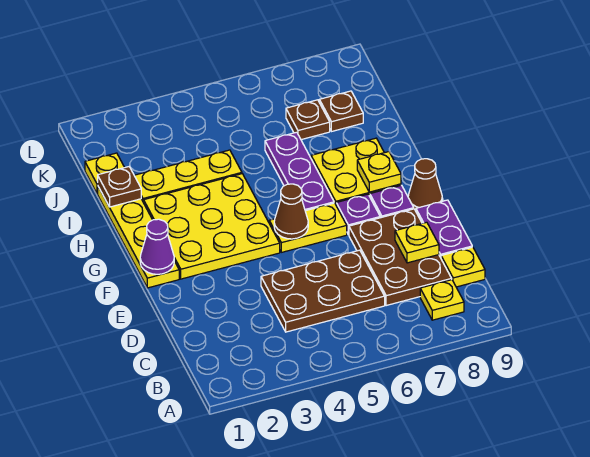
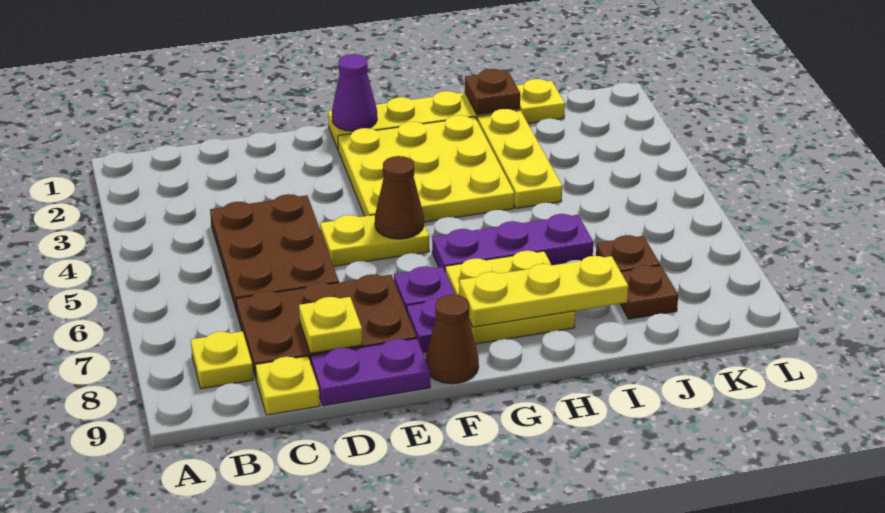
yellow 1x2 plate [269,203,347,252] -> yellow 1x2 plate turned to [320,215,429,266]
yellow 1x1 plate [357,152,401,192] -> yellow 1x3 plate [459,256,628,327]

